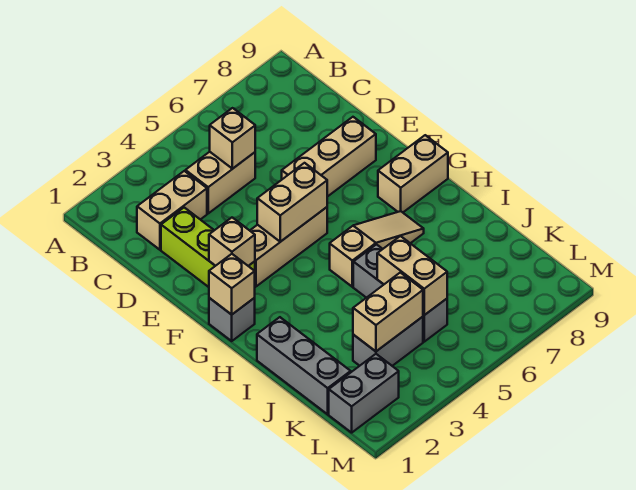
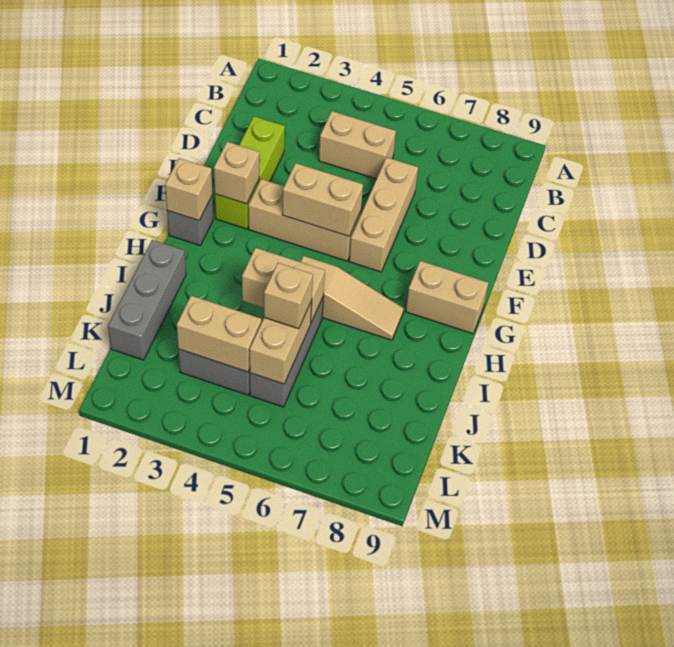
tan 1x2 brick [137,171,207,250] -> tan 1x2 brick moved to [242,248,325,322]
tan 1x1 brick [210,108,255,169] -> tan 1x1 brick moved to [264,263,313,329]
tan 1x3 brick [282,117,376,197] -> tan 1x3 brick turned to [349,157,418,272]
grey 1x2 brick [329,354,399,433] -> none

